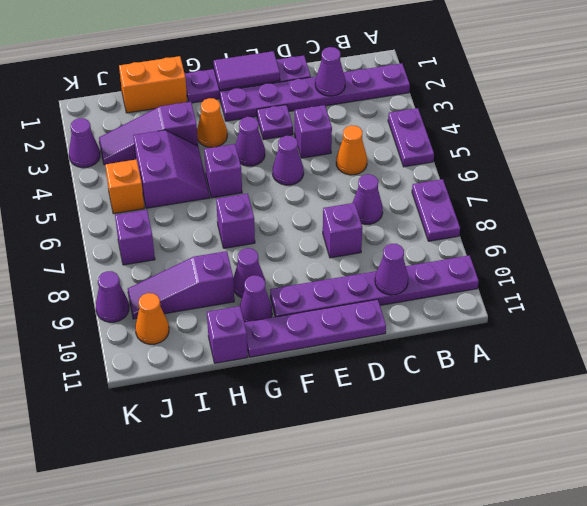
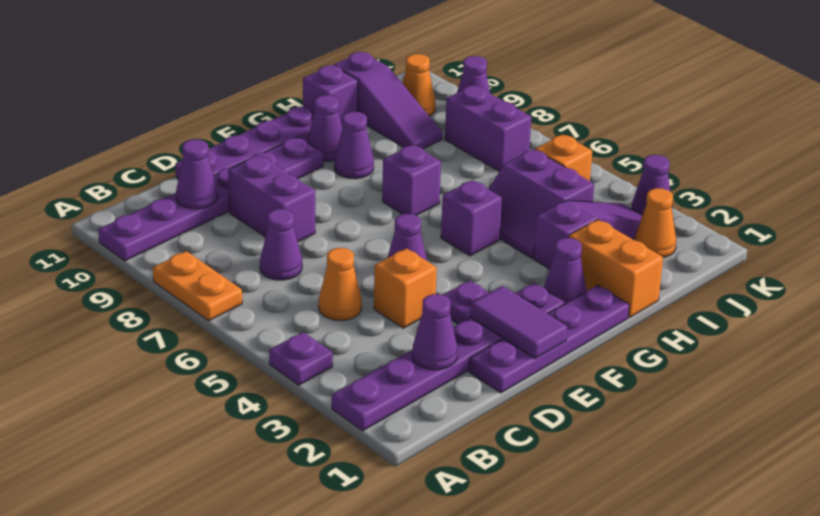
purple 1x2 plate [388,108,434,167] -> purple 1x1 plate [269,332,333,385]
purple 1x2 plate [412,179,460,241] -> orange 1x2 plate [153,251,242,321]
purple 1x1 brick [295,105,332,158] -> orange 1x1 brick [374,248,437,328]
purple 1x1 brick [323,203,362,258] -> purple 1x2 brick [228,156,315,242]
purple 1x2 tile [214,51,280,90] -> purple 1x2 tile turned to [471,286,567,359]
purple 1x1 cone [236,117,265,166] -> purple 1x1 cone moved to [544,238,586,303]
orange 1x1 cone [197,98,227,147] -> orange 1x1 cone moved to [635,188,676,257]
orange 1x2 brick [119,56,187,113] -> orange 1x2 brick turned to [568,220,663,318]
purple 1x3 slope [128,251,234,319] -> purple 1x3 slope turned to [333,52,442,149]
purple 1x1 brick [115,210,155,265] -> purple 1x2 brick [445,85,531,171]

